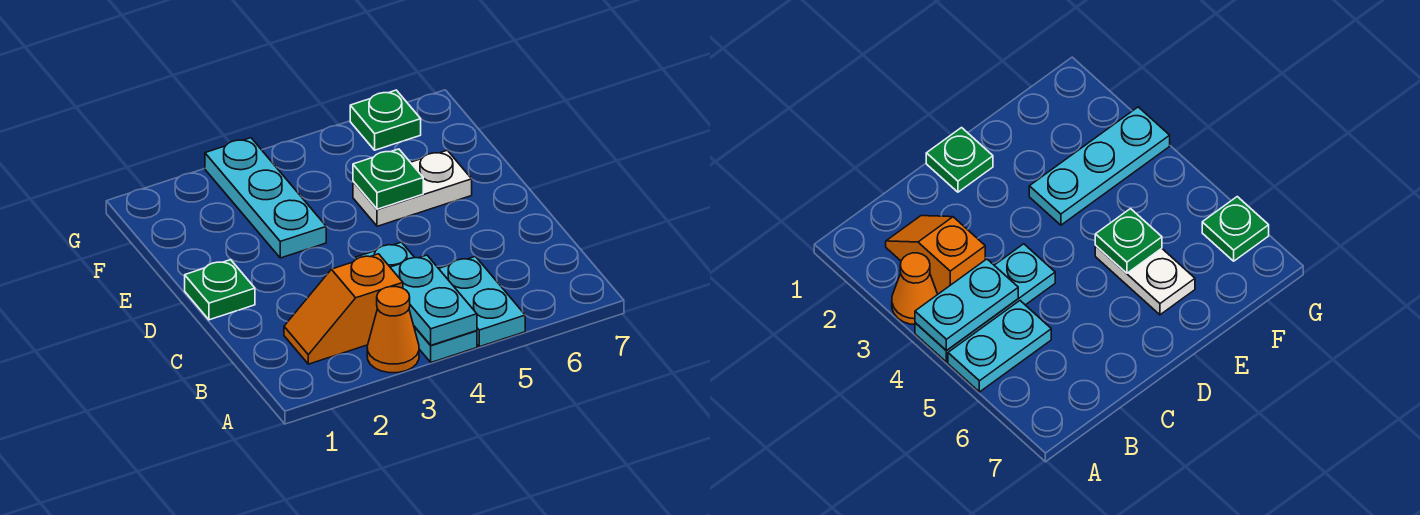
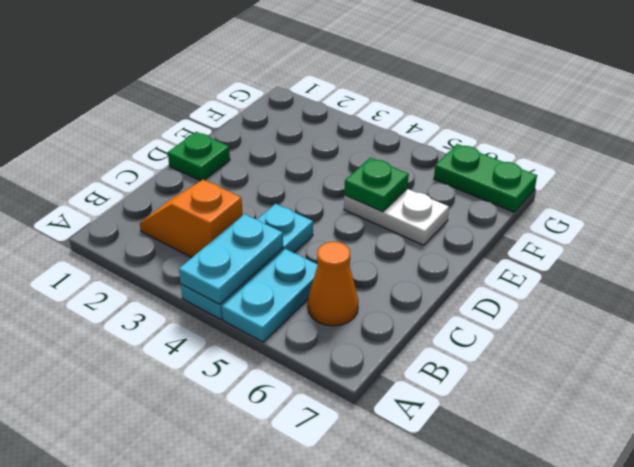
orange 1x1 cone [367,287,419,373] -> orange 1x1 cone moved to [308,242,358,326]
cyan 1x3 plate [205,138,326,258] -> none
green 1x1 plate [350,90,421,150] -> green 1x2 plate [434,144,537,212]

